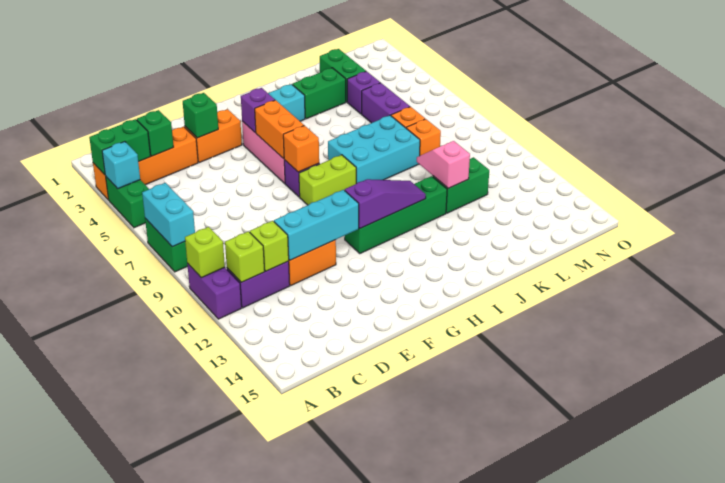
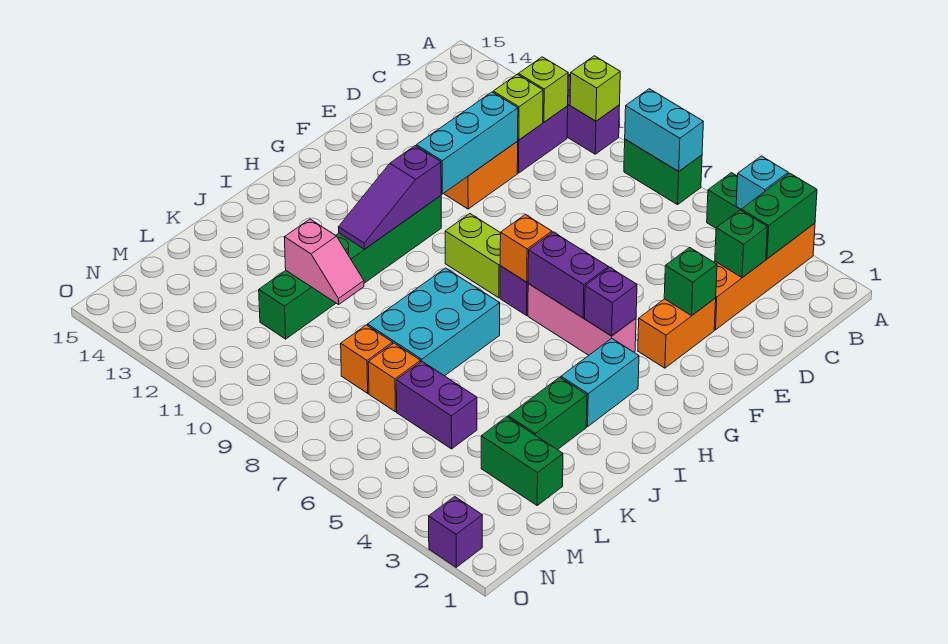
orange 1x2 brick [255,100,304,159] -> purple 1x2 brick [528,232,608,318]
lime 1x2 brick [299,155,356,205] -> lime 1x2 brick turned to [445,214,501,298]
purple 1x1 brick [347,71,380,114] -> purple 1x1 brick moved to [429,496,482,567]

